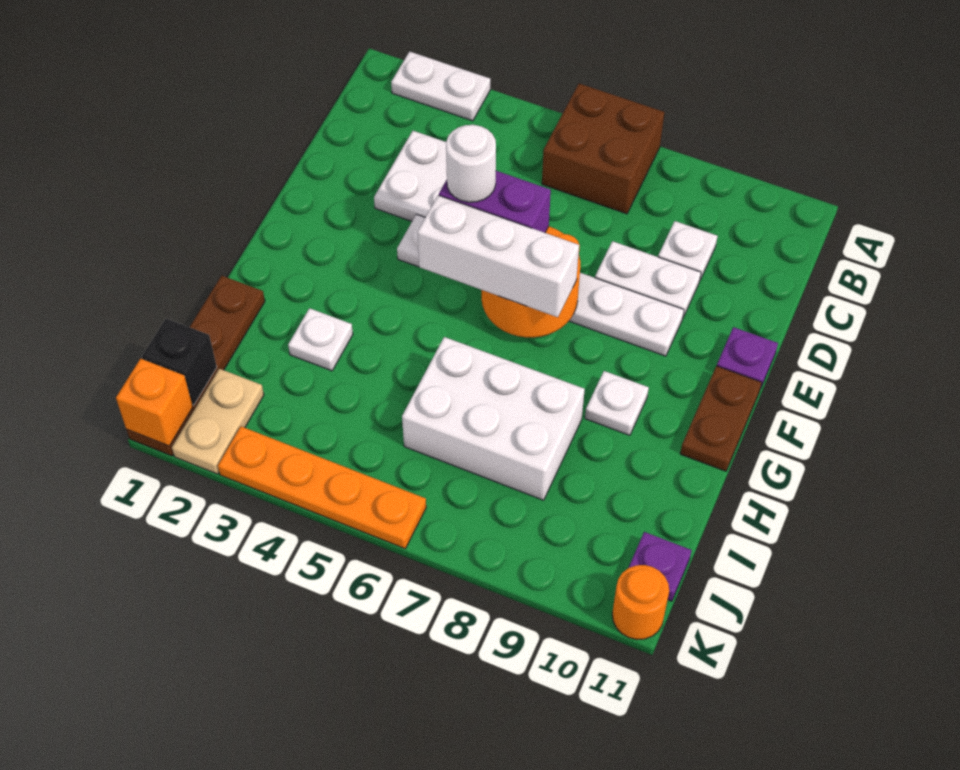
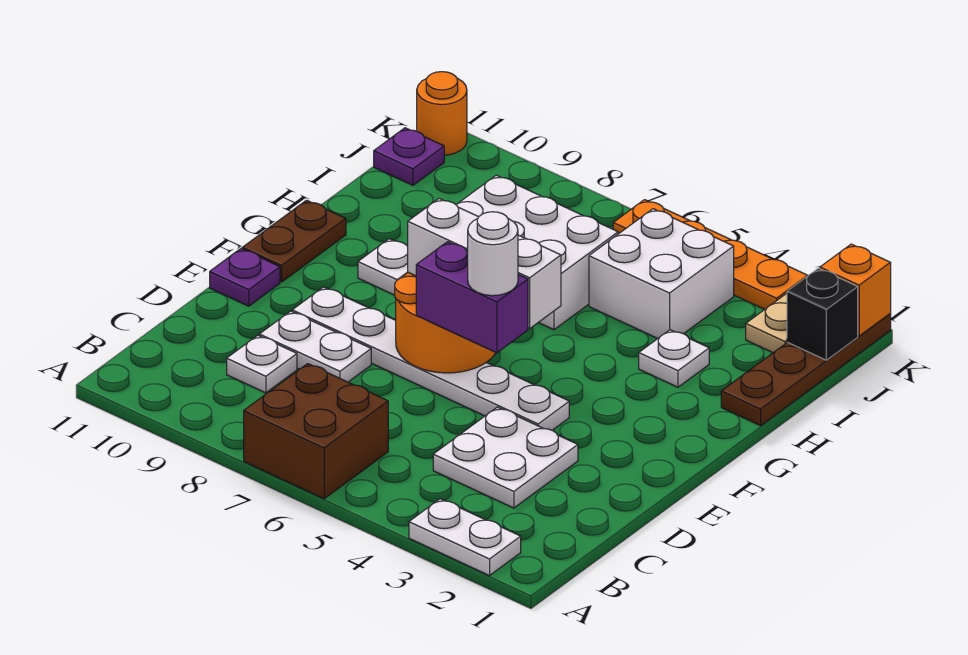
none -> white 2x2 brick [589,209,734,339]

